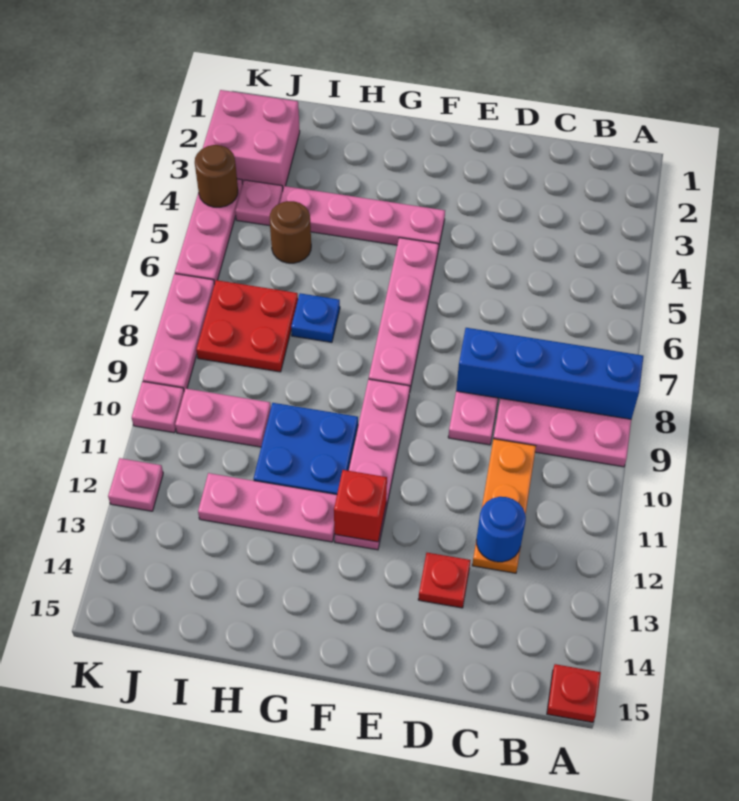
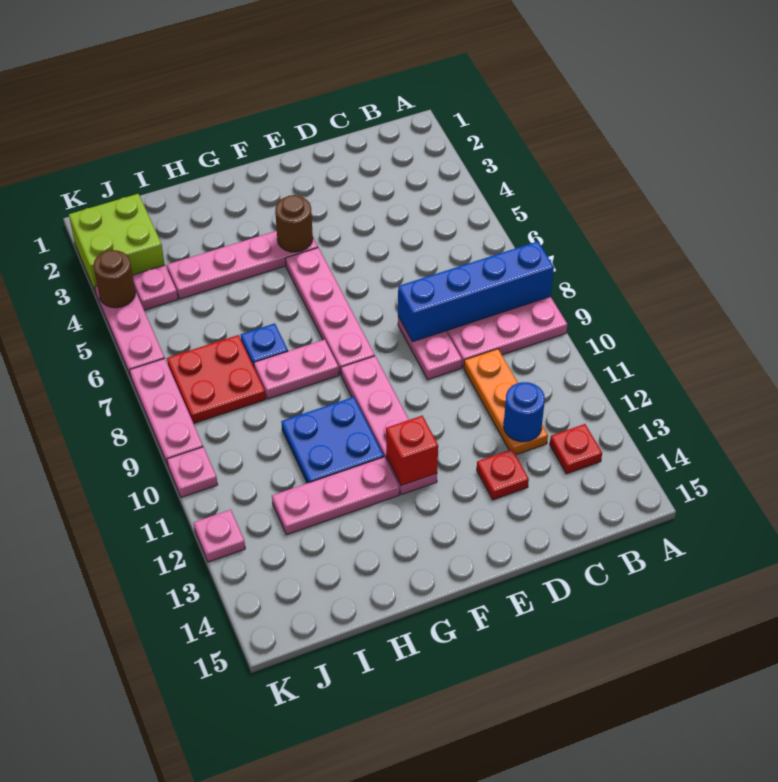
red 1x1 plate [547,664,601,722] -> red 1x1 plate moved to [550,424,602,474]
brown 1x1 round brick [270,201,311,263] -> brown 1x1 round brick moved to [275,195,313,252]
pink 1x2 plate [175,389,271,447] -> pink 1x2 plate moved to [254,340,339,399]
pink 2x2 brick [203,90,300,189] -> lime 2x2 brick [69,194,165,293]

